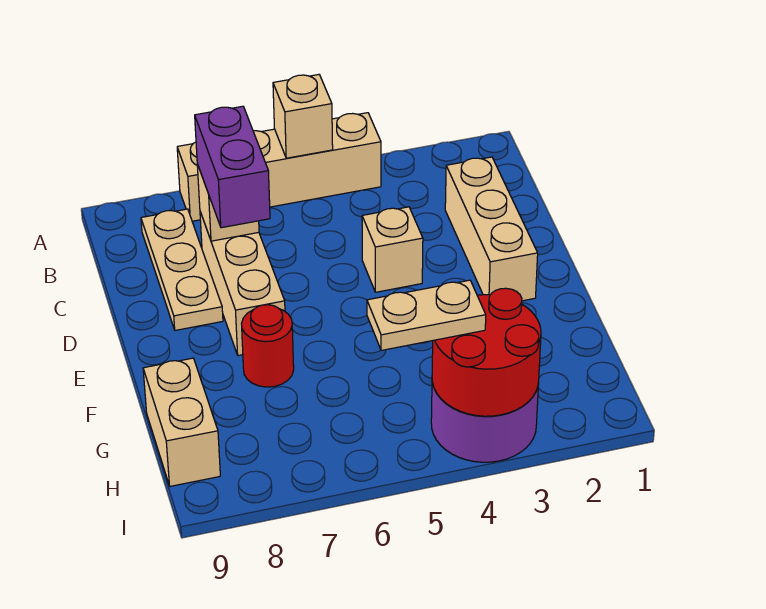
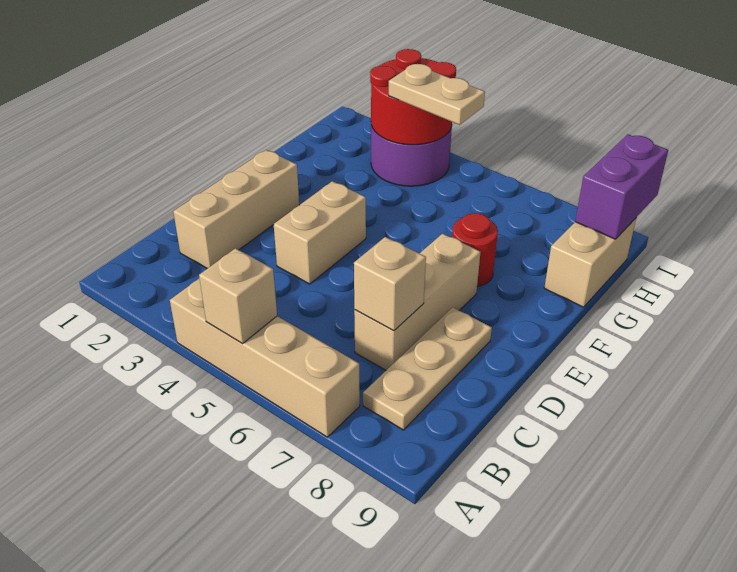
purple 1x2 brick [195,106,270,228] -> purple 1x2 brick moved to [575,134,668,239]
tan 1x1 brick [362,207,423,292] -> tan 1x2 brick [274,181,366,284]

